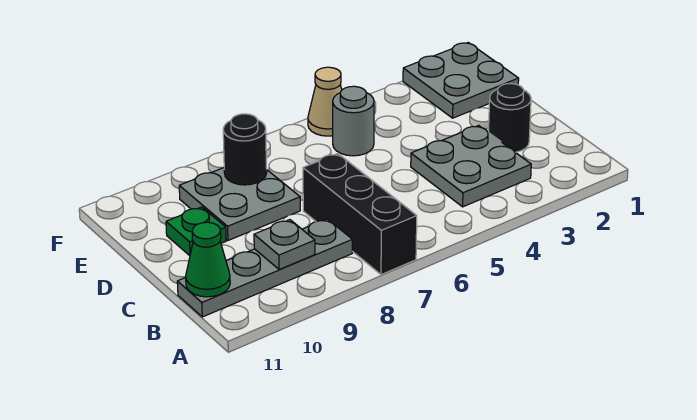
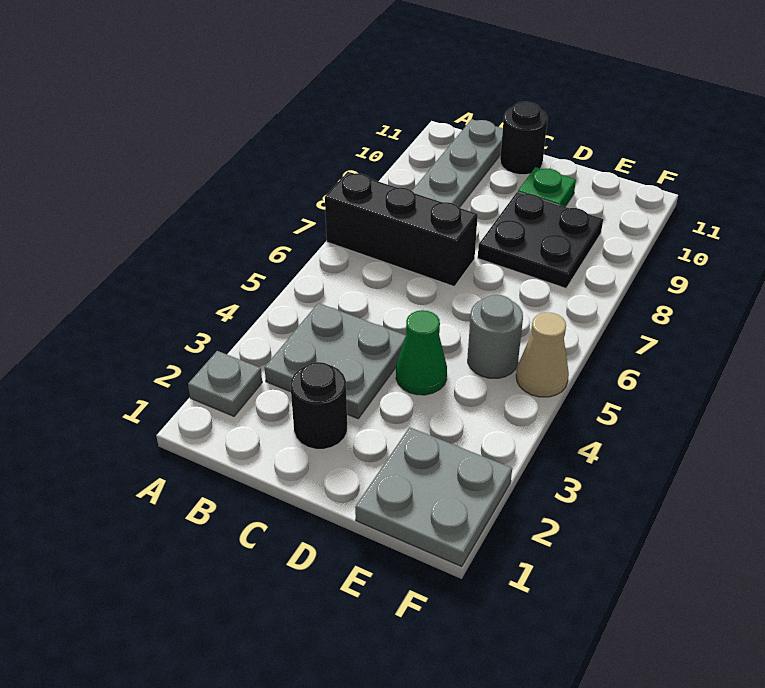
grey 1x1 plate [254,220,315,270] -> grey 1x1 plate moved to [188,351,262,416]
green 1x1 cone [186,222,230,297] -> green 1x1 cone moved to [396,310,447,395]
grey 2x2 plate [179,168,300,240] -> black 2x2 plate [478,192,603,288]
black 1x1 round brick [223,114,267,185] -> black 1x1 round brick moved to [500,102,548,175]

